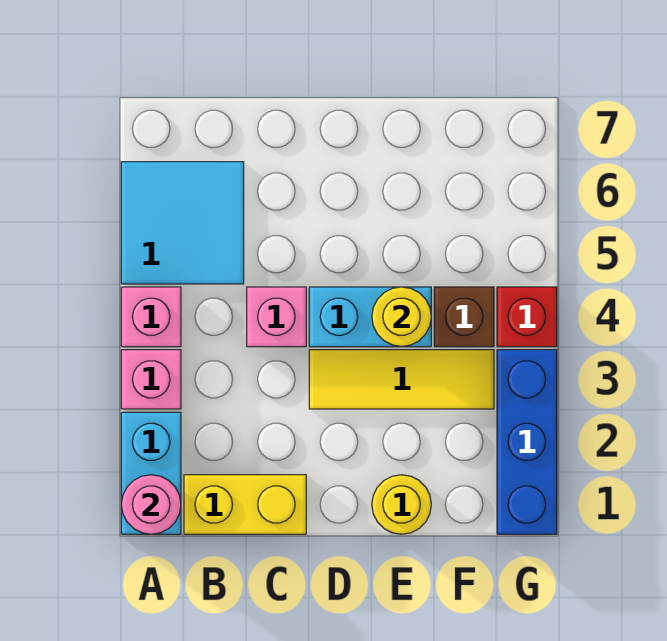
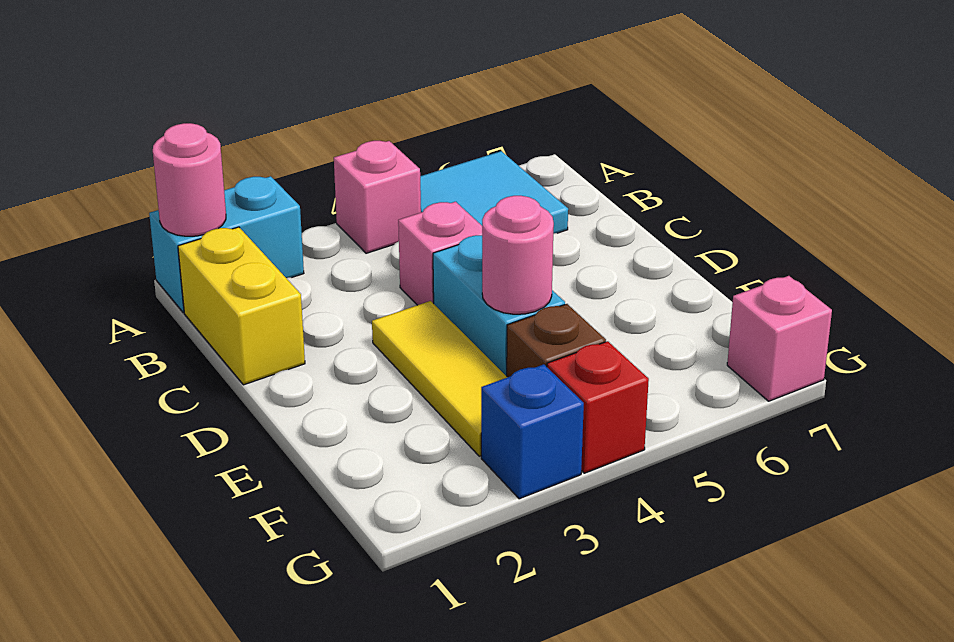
pink 1x1 brick [121,350,181,409] -> pink 1x1 brick moved to [727,276,832,401]
yellow 1x1 round brick [372,475,431,534] -> none
yellow 1x1 round brick [372,287,431,347] -> pink 1x1 round brick [482,196,554,314]
blue 1x3 brick [497,350,557,534] -> blue 1x1 brick [481,364,584,499]

